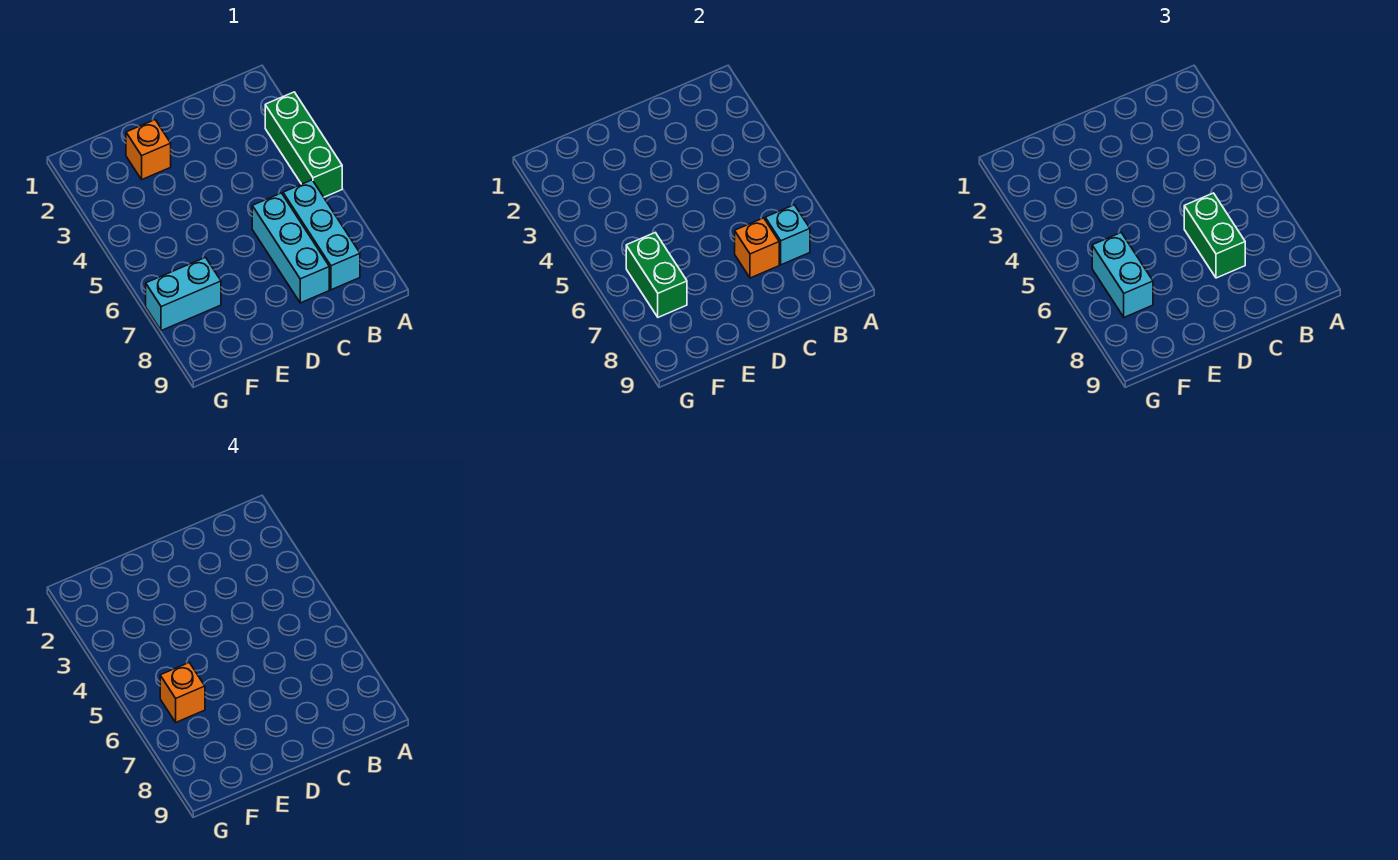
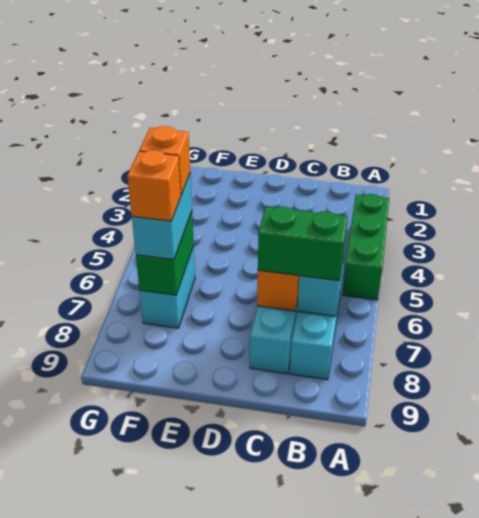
green 1x2 brick [1184,193,1245,278] -> green 1x2 brick turned to [258,207,348,281]
orange 1x1 brick [126,120,171,180] -> orange 1x1 brick moved to [127,150,181,221]
cyan 1x2 brick [146,257,221,331] -> cyan 1x2 brick turned to [140,246,195,328]

